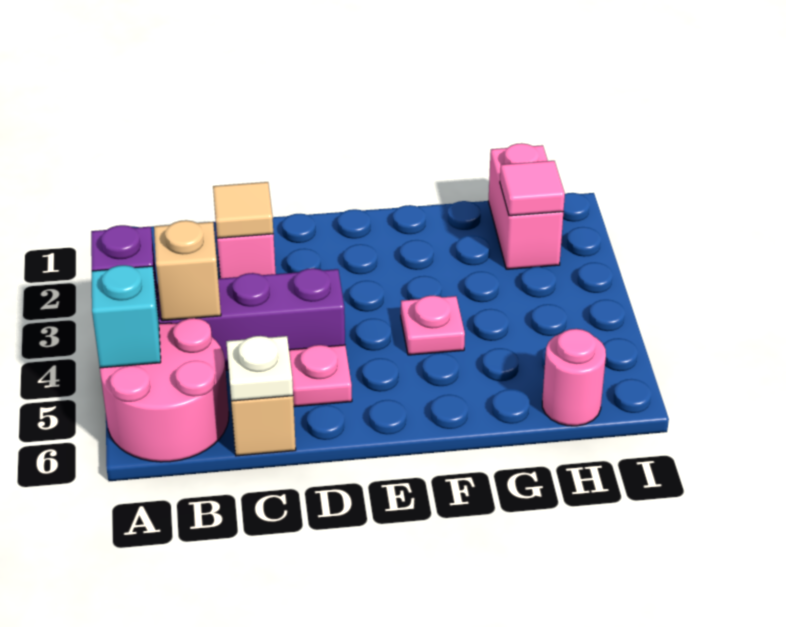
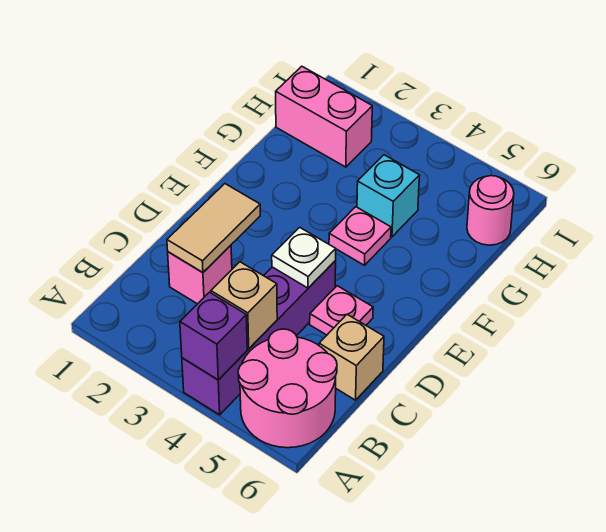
cyan 1x1 brick [92,265,161,368] -> cyan 1x1 brick moved to [357,155,420,237]
tan 1x1 tile [213,182,273,238] -> tan 1x2 tile [167,184,260,273]
white 1x1 plate [226,336,293,401] -> white 1x1 plate moved to [272,227,336,288]
pink 1x1 tile [500,161,565,216] -> none

